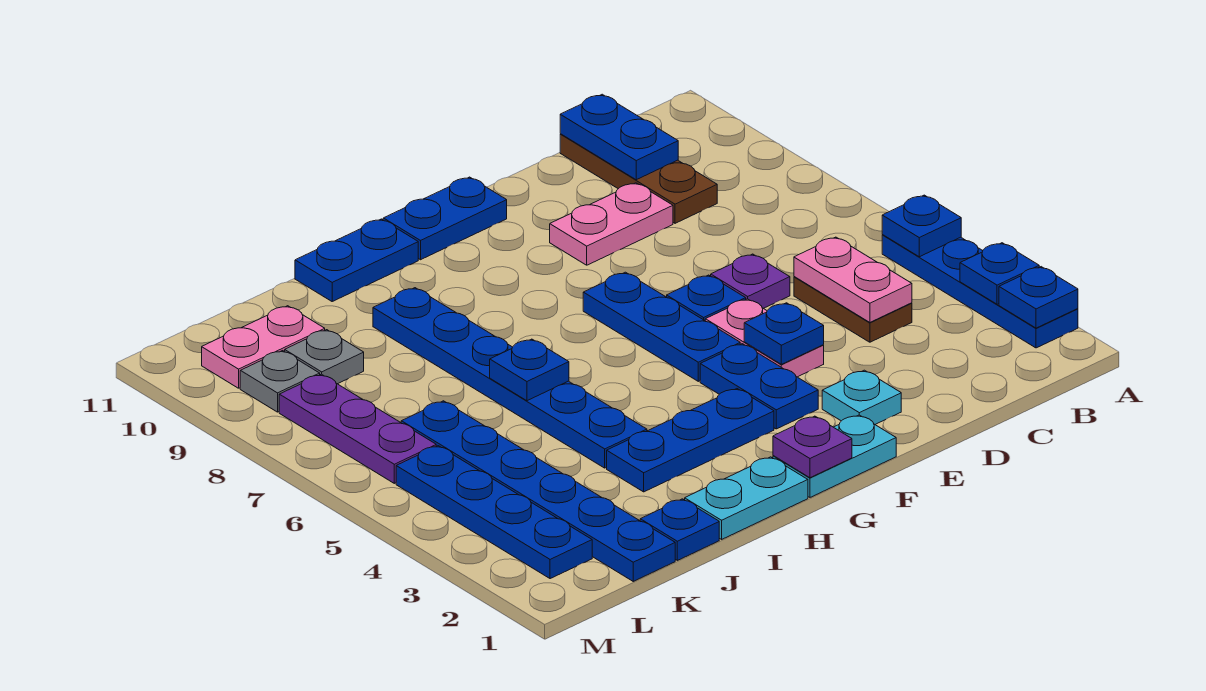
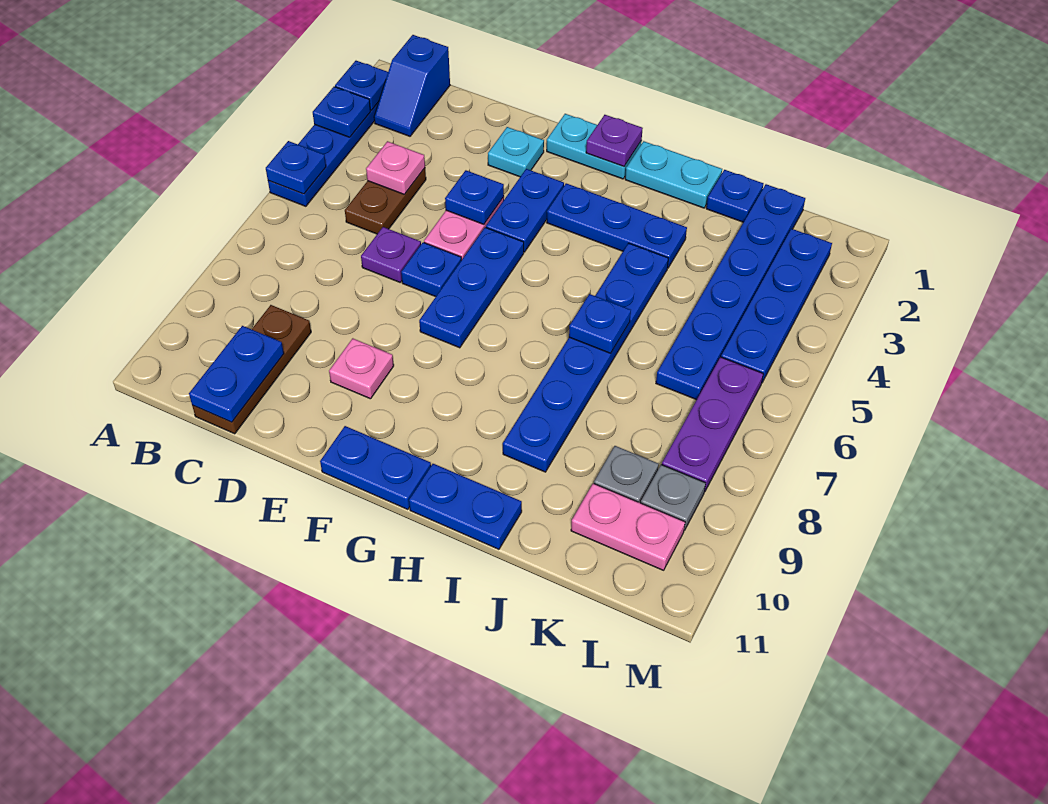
none -> blue 1x2 slope [374,35,450,136]
pink 1x2 plate [794,237,912,322] -> pink 1x1 plate [366,141,425,194]
pink 1x2 plate [550,183,673,265] -> pink 1x1 plate [329,338,394,399]

